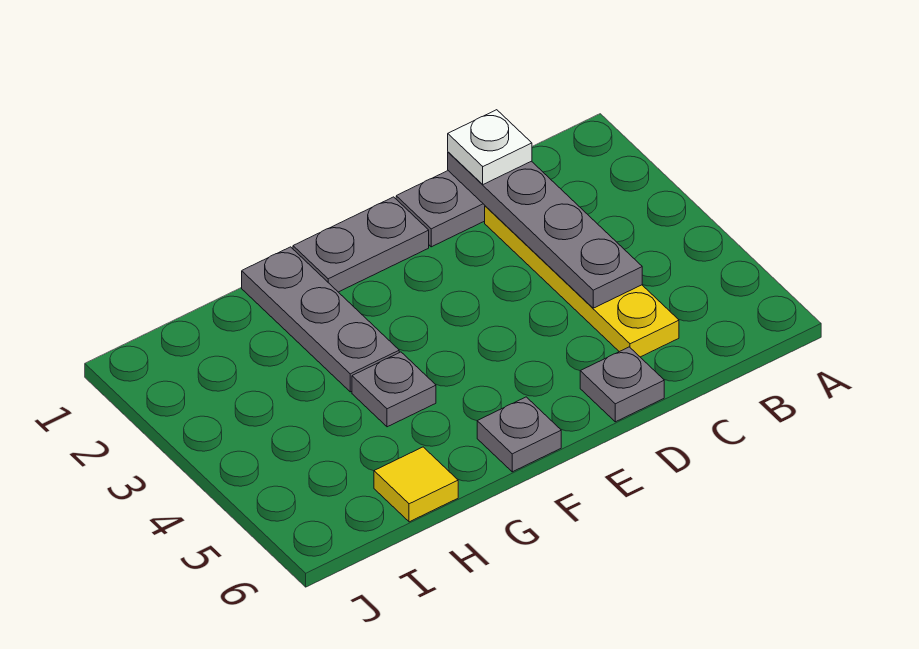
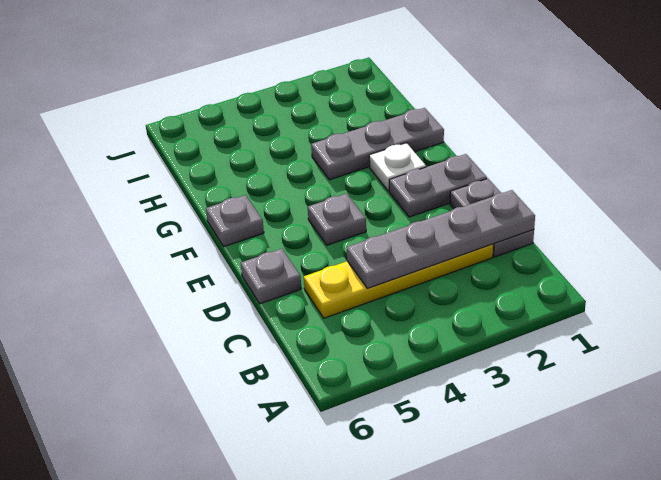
white 1x1 plate [448,110,532,185] -> white 1x1 plate moved to [369,143,426,191]
grey 1x2 plate [293,197,429,292] -> grey 1x2 plate turned to [389,154,487,217]
grey 1x1 plate [352,352,436,427] -> grey 1x1 plate moved to [308,194,366,245]
yellow 1x1 tile [374,447,458,522] -> none

